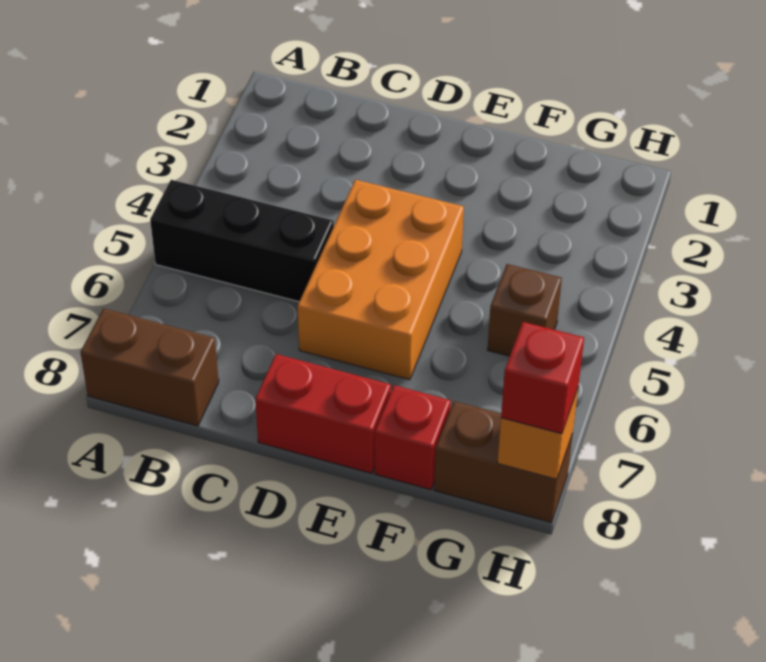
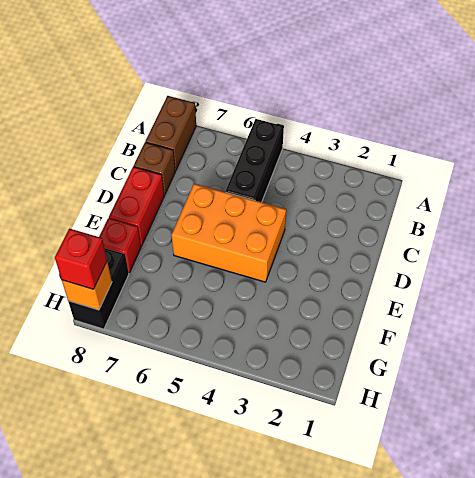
brown 1x1 brick [488,264,562,356] -> brown 1x1 brick moved to [134,142,175,195]
brown 1x2 brick [434,401,573,523] -> black 1x2 brick [68,248,129,329]

